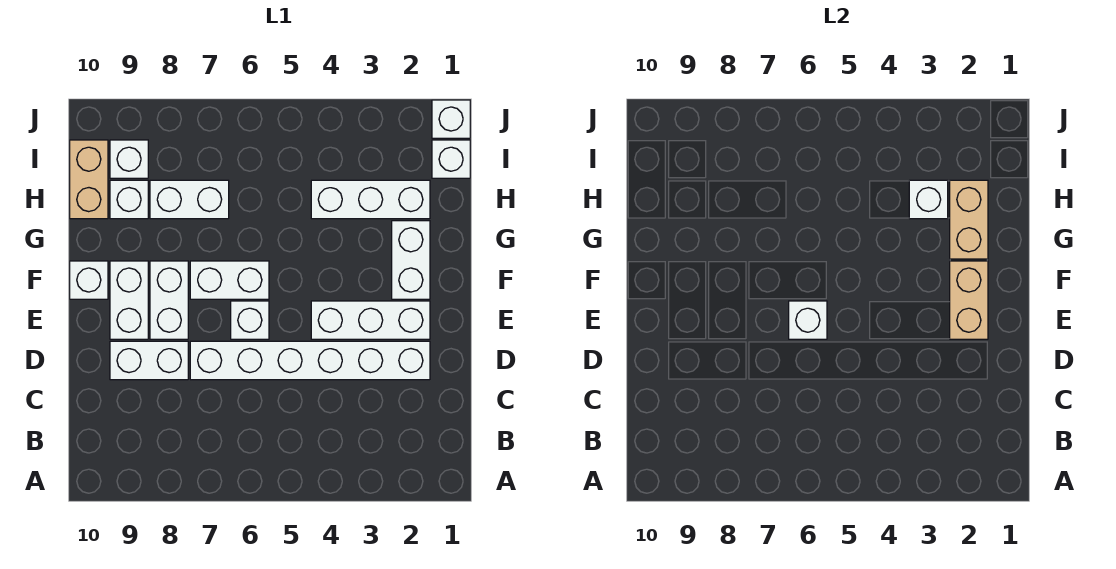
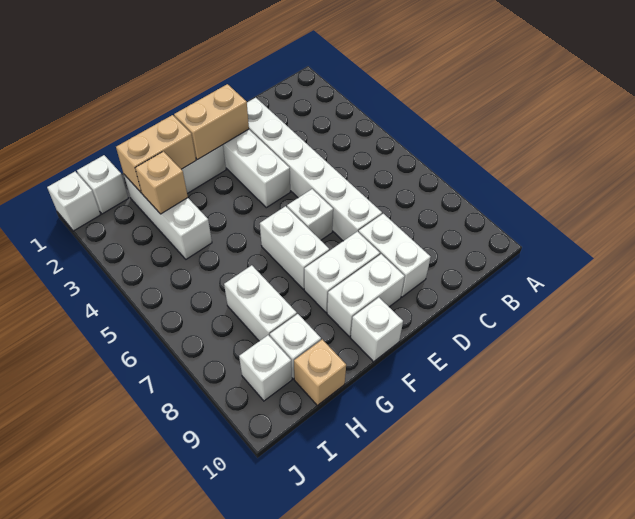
white 1x1 brick [789,301,827,339] -> none
white 1x1 brick [909,180,948,219] -> tan 1x1 brick [135,151,188,214]
tan 1x2 brick [70,140,108,219] -> tan 1x1 brick [294,339,346,405]

